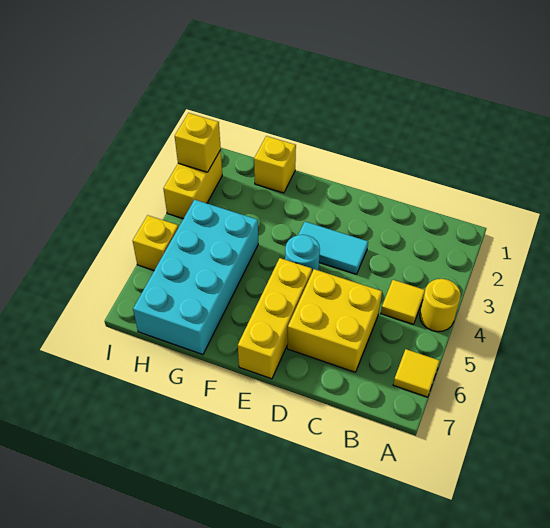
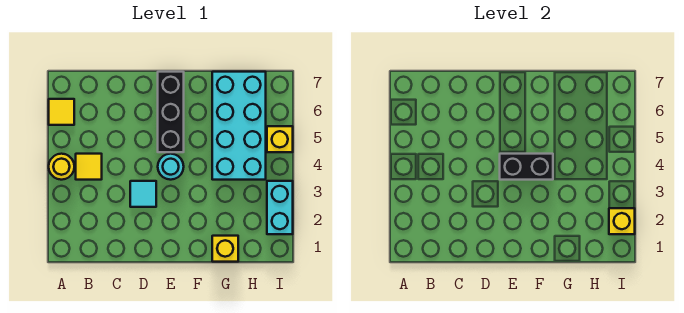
yellow 2x2 brick [287,269,382,372] -> none
cyan 1x2 tile [298,222,368,274] -> cyan 1x1 tile [130,181,156,207]
none -> black 1x2 brick [500,154,553,180]
yellow 1x3 brick [238,258,312,379] -> black 1x3 brick [158,72,184,152]
yellow 1x2 brick [163,150,222,219] -> cyan 1x2 brick [267,181,293,234]

